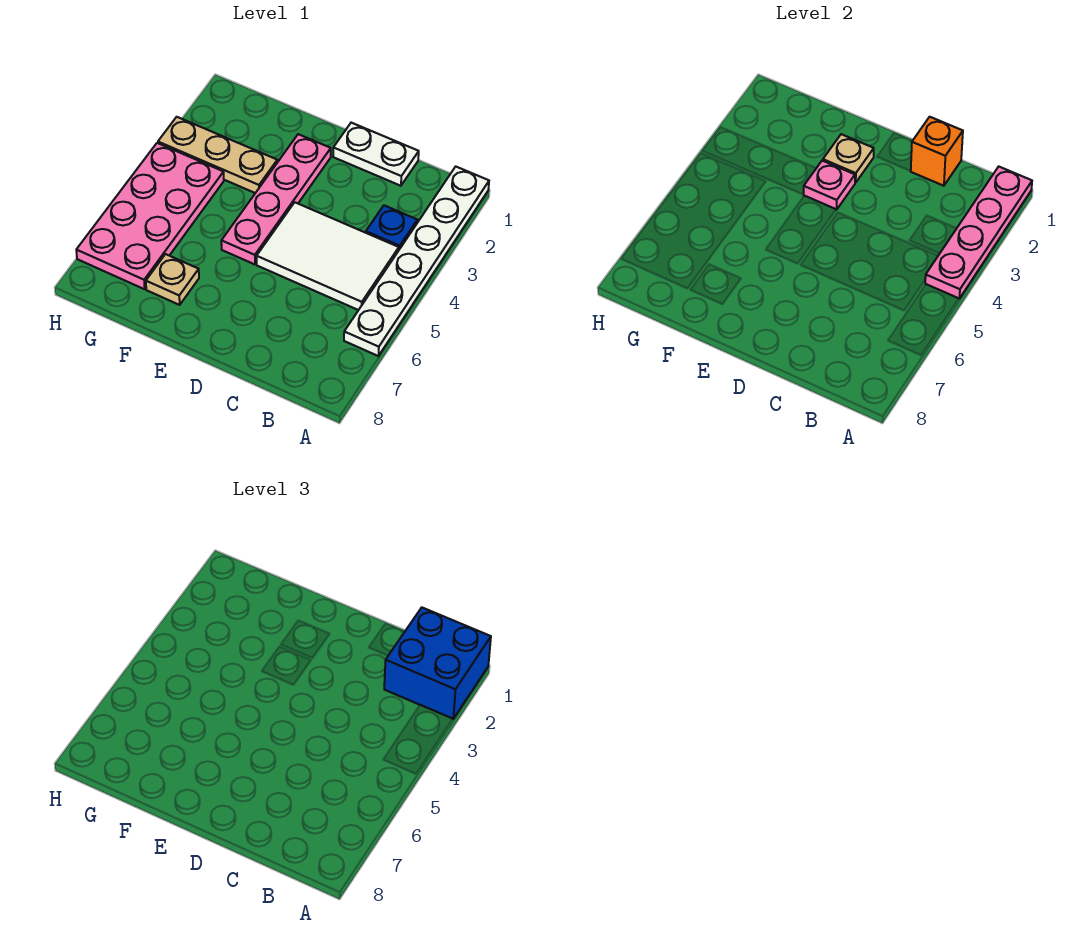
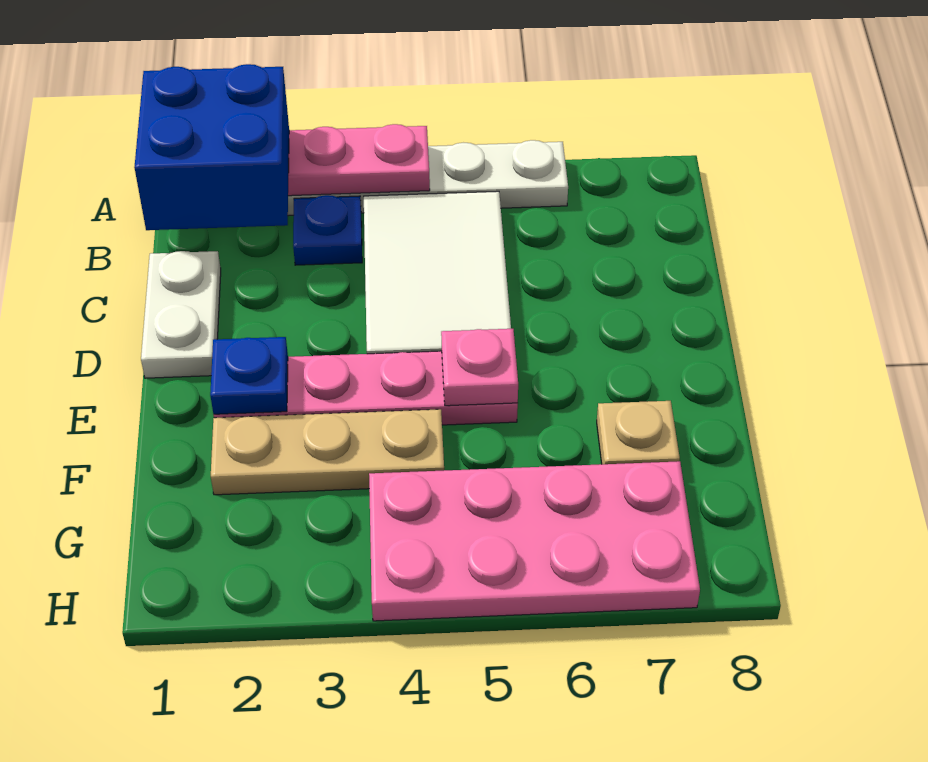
orange 1x1 brick [911,117,963,186] -> none
tan 1x1 plate [823,134,874,183] -> blue 1x1 plate [210,337,288,414]
pink 1x1 plate [804,161,855,210] -> pink 1x1 plate moved to [441,329,518,406]
tan 1x3 plate [158,117,277,193] -> tan 1x3 plate turned to [211,409,444,495]

